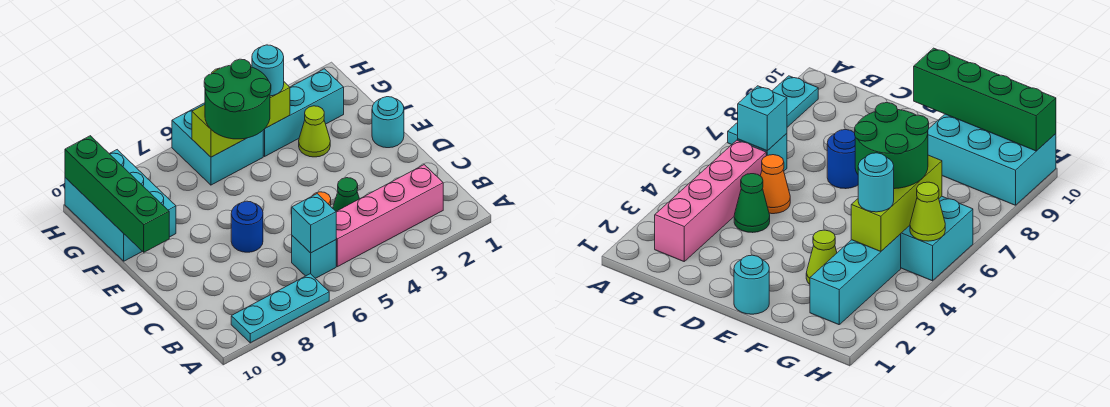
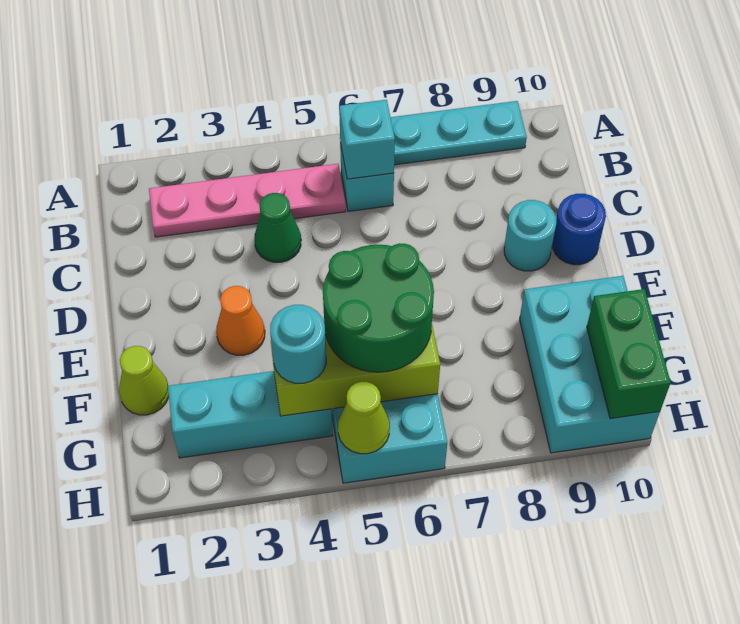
pink 1x4 brick [336,165,443,267] -> pink 1x4 plate [149,164,346,237]
orange 1x1 cone [760,155,790,214] -> orange 1x1 cone moved to [216,286,265,355]
blue 1x1 round brick [231,201,263,252] -> blue 1x1 round brick moved to [552,194,606,265]
cyan 1x1 round brick [372,97,404,148] -> cyan 1x1 round brick moved to [504,200,556,271]
green 1x4 brick [65,136,169,252] -> green 1x2 brick [587,289,671,419]
lime 1x1 cone [299,106,330,157] -> lime 1x1 cone moved to [119,346,169,415]

